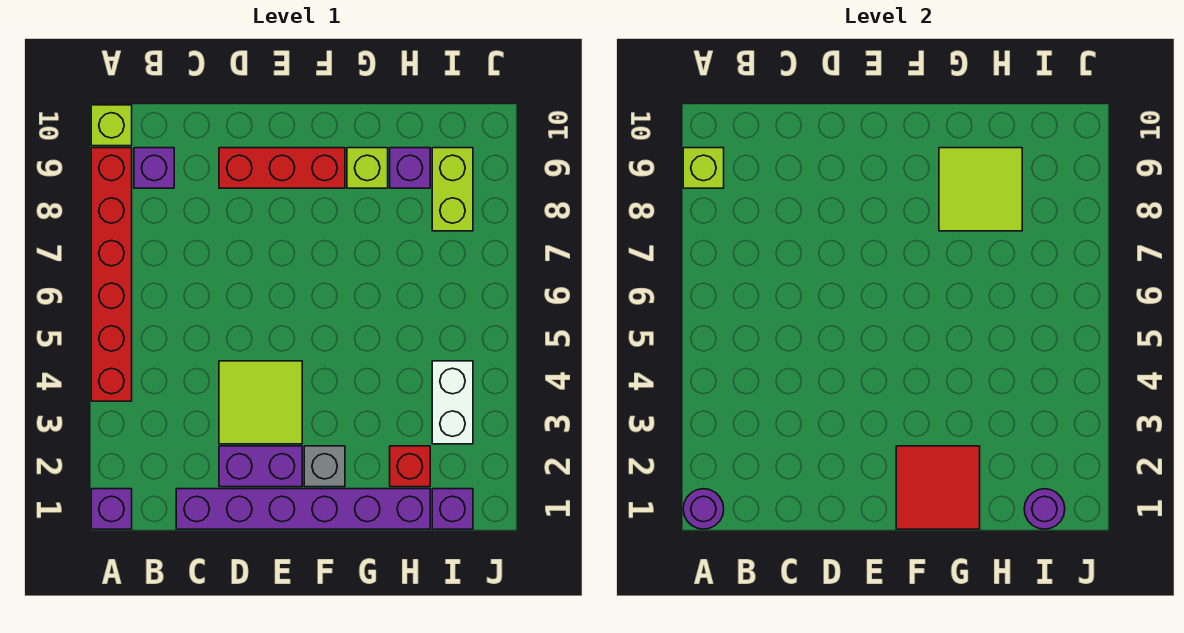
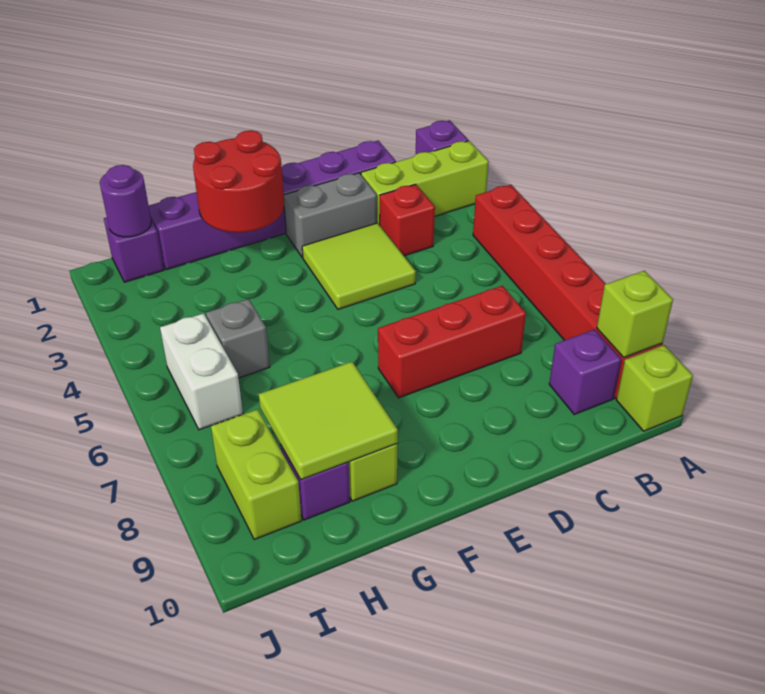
purple 1x1 round brick [683,489,724,529] -> none
none -> lime 1x3 brick [361,141,489,225]
purple 1x2 brick [219,446,302,487] -> grey 1x2 brick [284,173,377,258]
red 1x3 brick [219,148,345,188] -> red 1x3 brick moved to [378,286,526,398]
red 2x2 tile [896,446,980,529] -> red 2x2 round brick [193,131,284,233]
grey 1x1 brick [304,446,345,487] -> grey 1x1 brick moved to [206,299,270,378]
red 1x1 brick [390,446,430,487] -> red 1x1 brick moved to [380,184,435,256]
white 1x2 brick [432,361,473,444] -> white 1x2 brick moved to [160,313,243,430]

